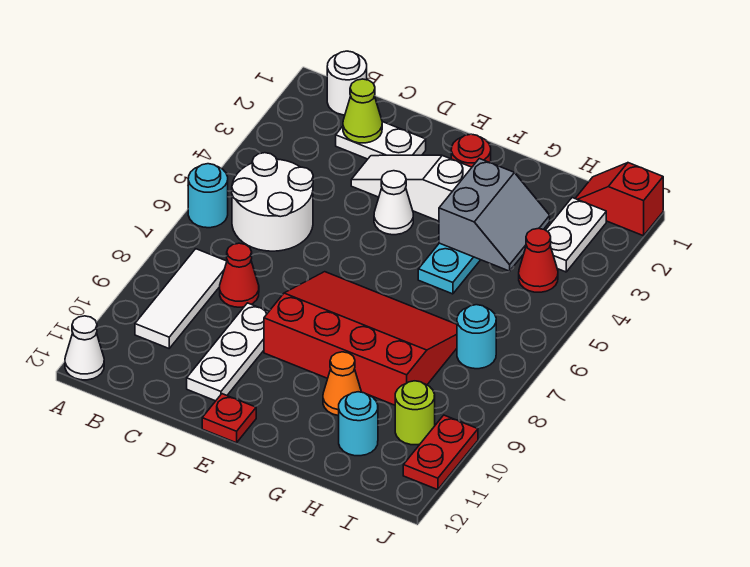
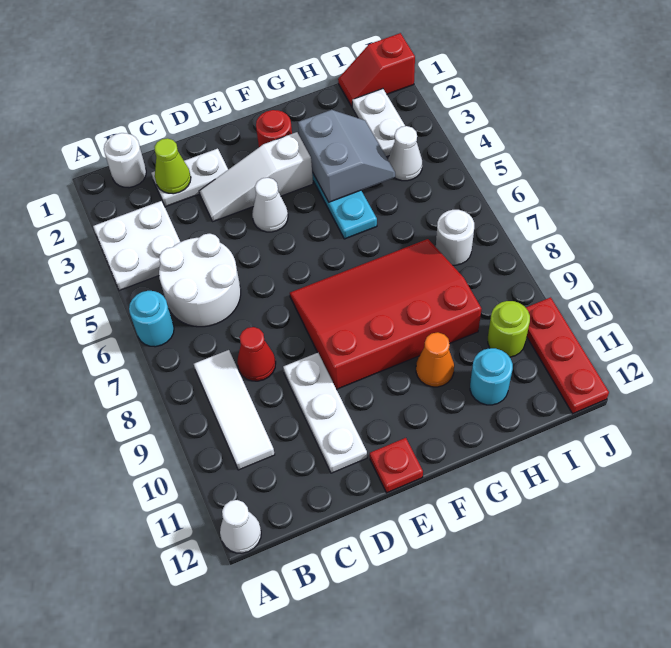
none -> white 2x2 plate [93,201,180,291]
red 1x1 cone [519,228,558,292] -> white 1x1 cone [388,126,422,181]
cyan 1x1 round brick [457,305,496,369] -> white 1x1 round brick [436,210,474,265]
red 1x2 plate [403,415,478,490] -> red 1x3 plate [526,297,609,414]

